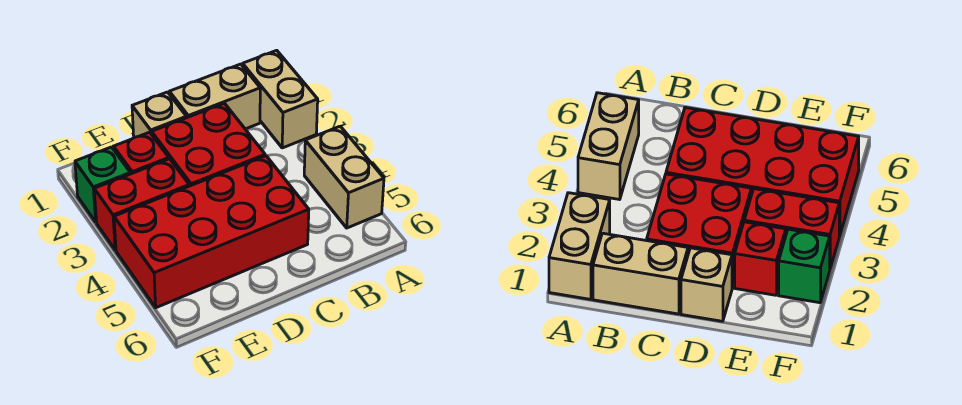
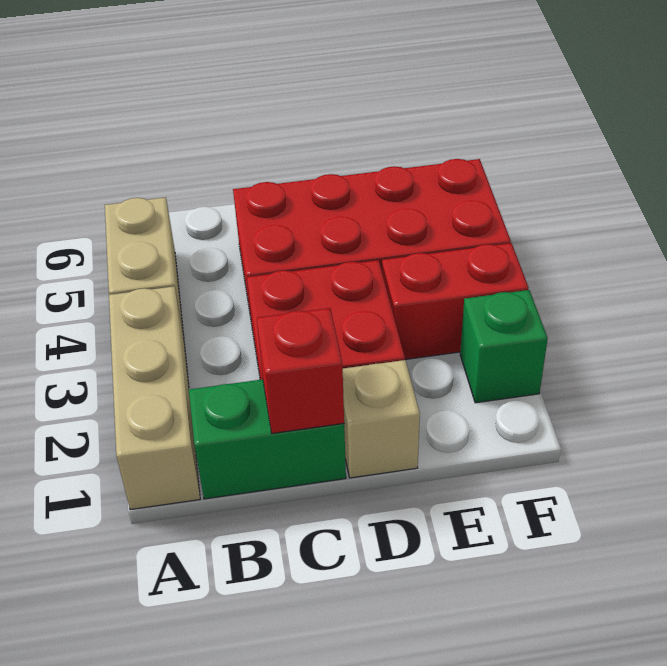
tan 1x2 brick [243,50,318,148] -> tan 1x3 brick [109,286,200,510]
tan 1x2 brick [169,64,260,129] -> green 1x2 brick [189,379,346,499]
red 1x1 brick [114,132,169,174] -> red 1x1 brick moved to [257,308,344,433]

